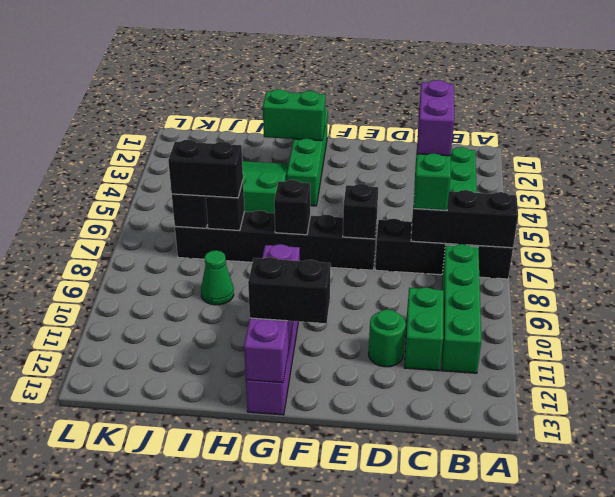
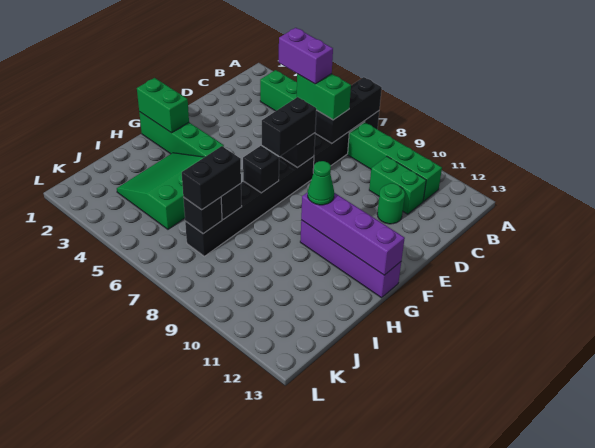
black 1x2 brick [248,257,331,323] -> black 1x2 brick moved to [262,97,316,156]
green 1x2 brick [263,89,325,141] -> green 1x2 brick turned to [137,78,189,133]
green 1x1 cone [201,250,234,305] -> green 1x1 cone moved to [308,161,334,205]

